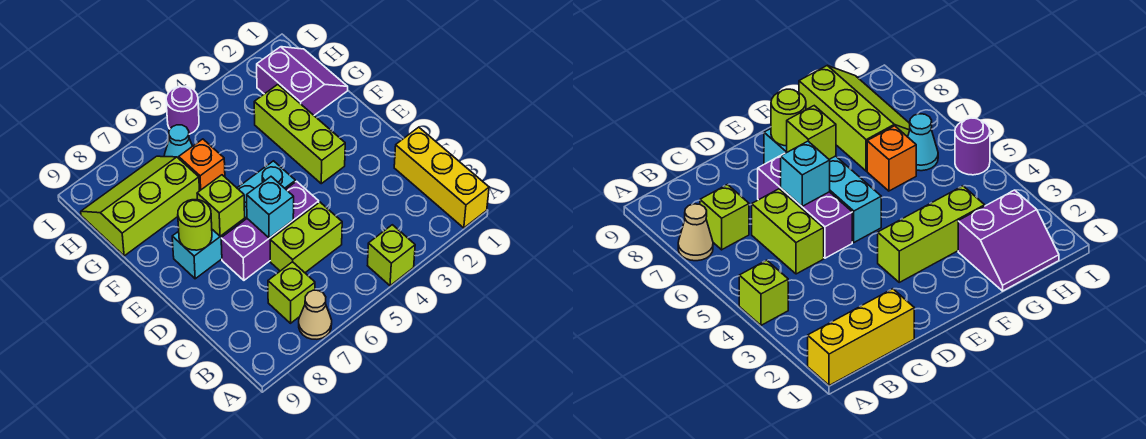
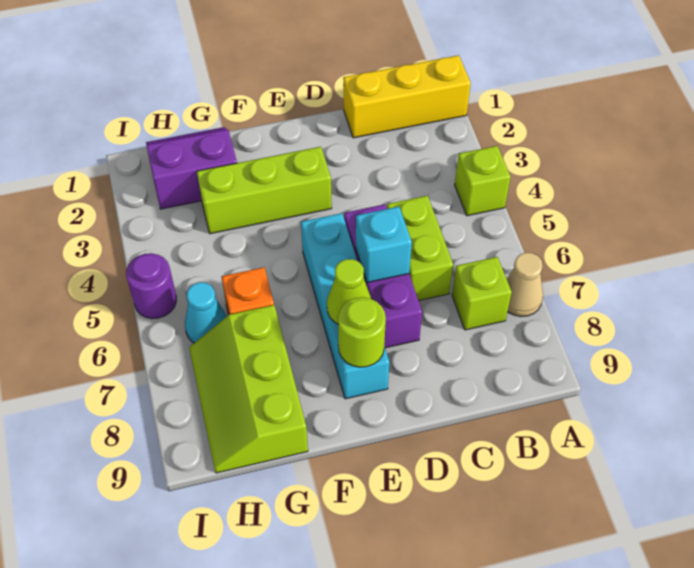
lime 1x1 brick [197,175,245,236] -> lime 1x1 cone [327,259,371,324]

